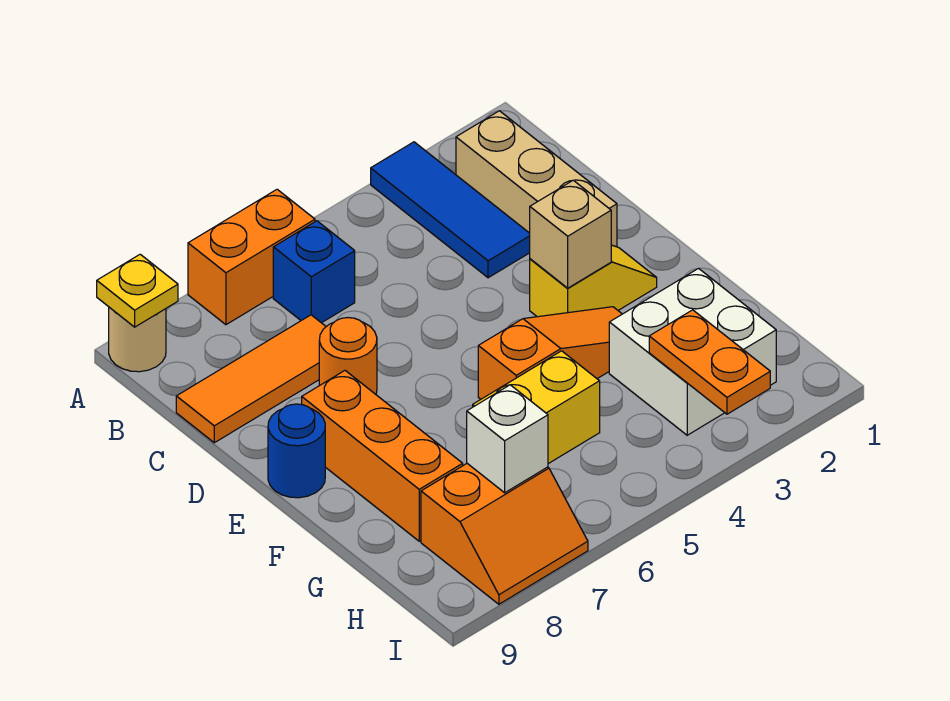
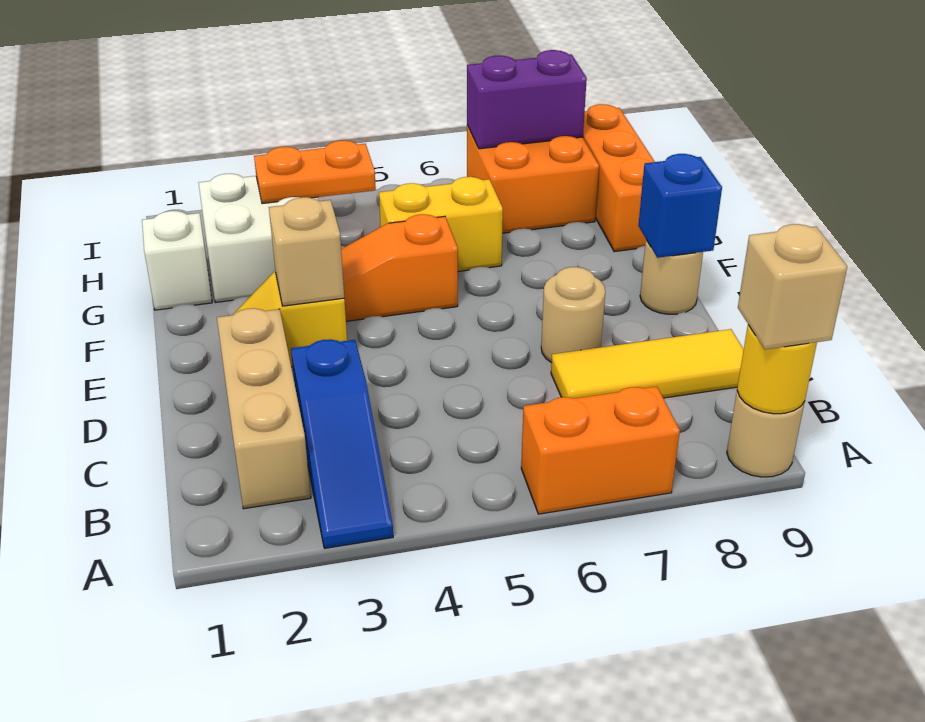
blue 1x3 tile [371,142,530,278] -> blue 1x3 slope [291,339,393,548]
yellow 1x1 plate [97,254,178,327] -> yellow 1x1 round brick [737,325,817,414]
none -> tan 1x1 brick [738,224,847,350]
blue 1x1 brick [273,221,355,323] -> blue 1x1 brick moved to [638,154,722,258]
orange 1x3 tile [176,315,326,443] -> yellow 1x3 tile [551,329,744,398]
orange 1x1 round brick [319,318,377,394] -> tan 1x1 round brick [541,267,605,363]
orange 1x3 brick [302,371,463,541] -> orange 1x3 brick moved to [583,104,655,252]
blue 1x1 round brick [268,404,325,498] -> tan 1x1 round brick [640,240,703,314]
orange 1x2 plate [649,310,770,414] -> orange 1x2 plate turned to [254,140,376,204]
orange 2x2 slope [421,464,588,604] -> orange 2x2 brick [467,125,599,233]
white 1x1 brick [467,385,548,493] -> white 1x1 brick moved to [142,211,212,310]
none -> purple 1x2 brick [467,50,587,149]

